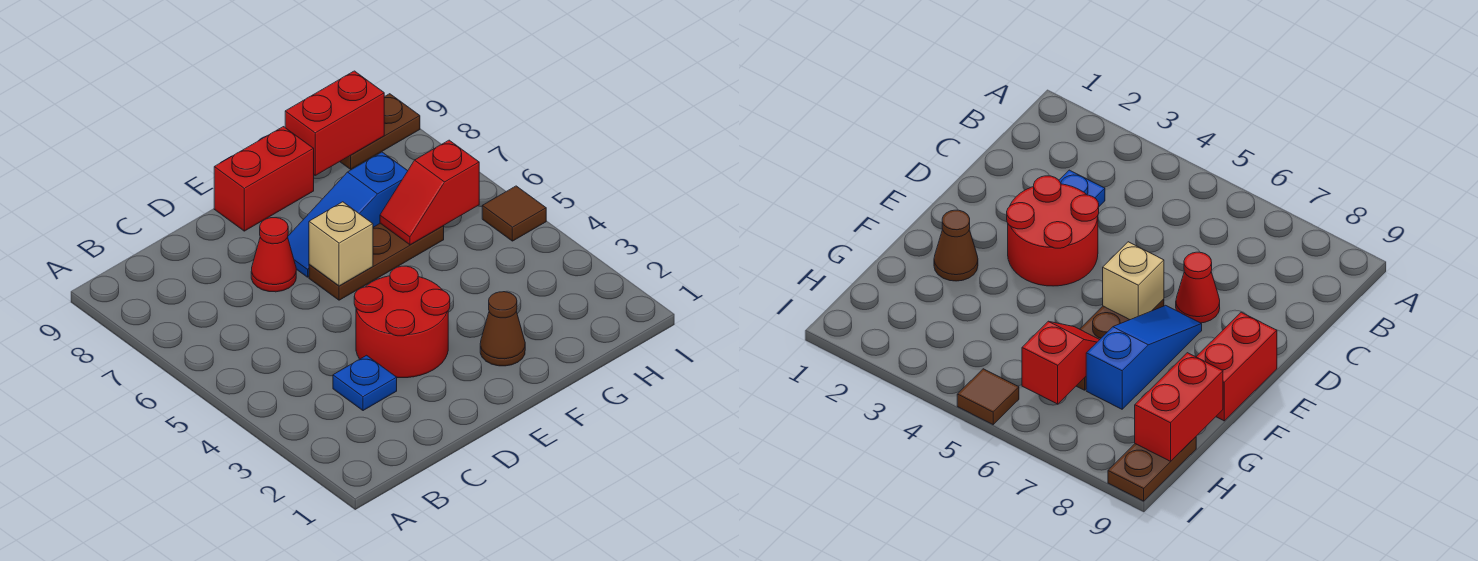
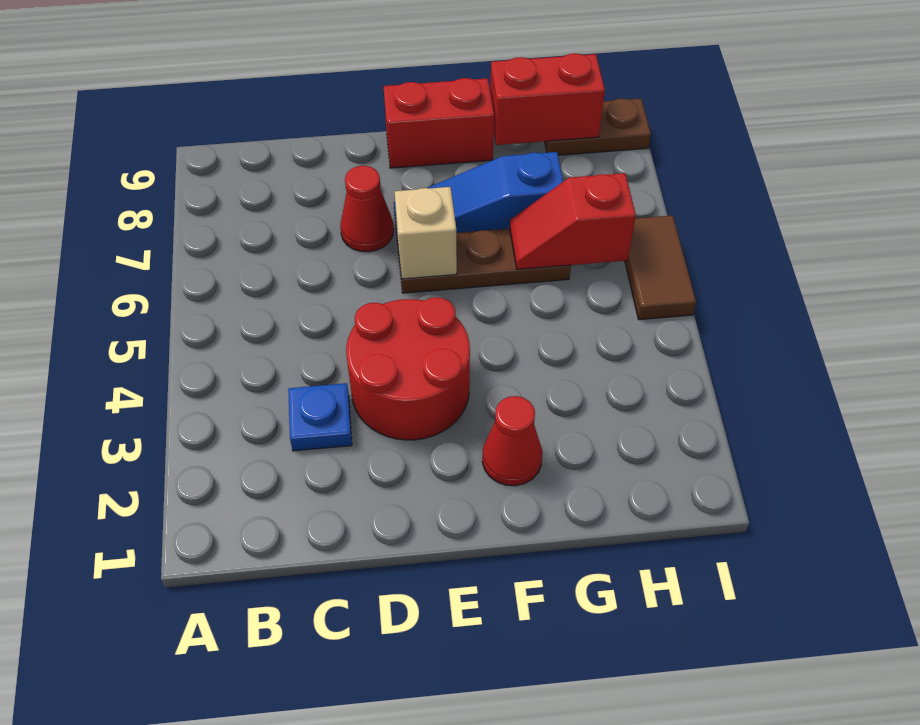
brown 1x1 cone [480,292,525,366] -> red 1x1 cone [482,396,542,486]
brown 1x1 tile [482,186,546,241] -> brown 1x2 tile [625,215,696,320]

